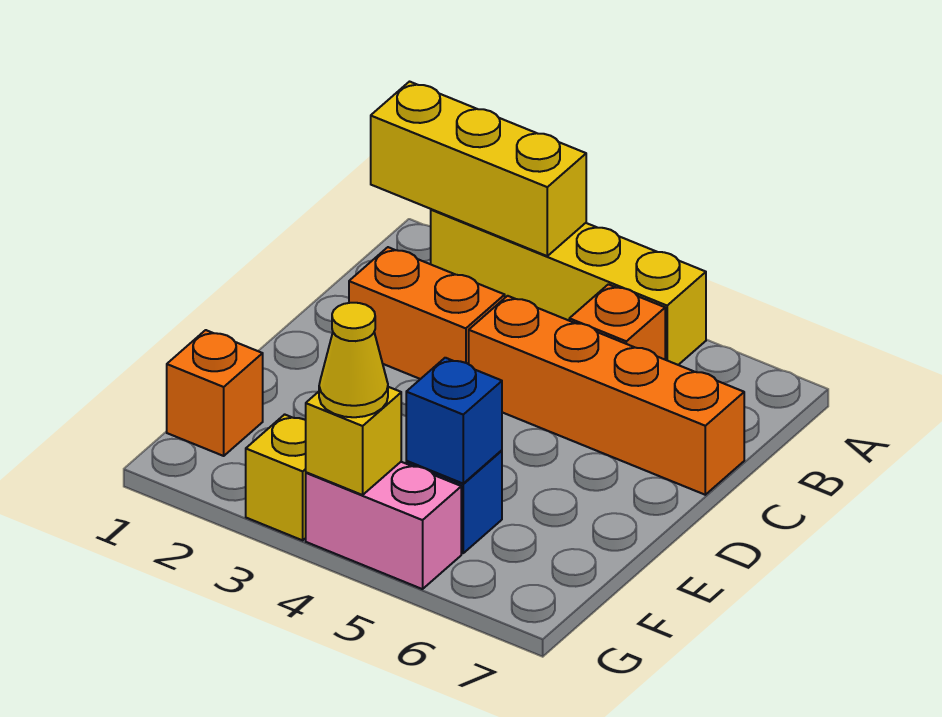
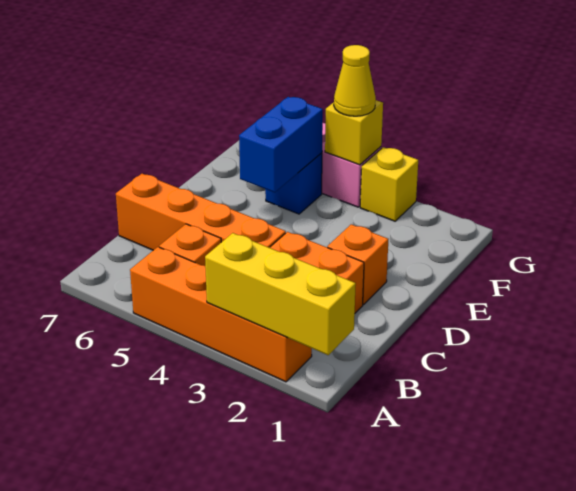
yellow 1x4 brick [431,209,706,365] -> orange 1x4 brick [130,247,312,382]
orange 1x1 brick [167,330,263,456] -> orange 1x1 brick moved to [327,224,388,305]
blue 1x1 brick [406,358,502,483] -> blue 1x2 brick [239,97,323,192]

